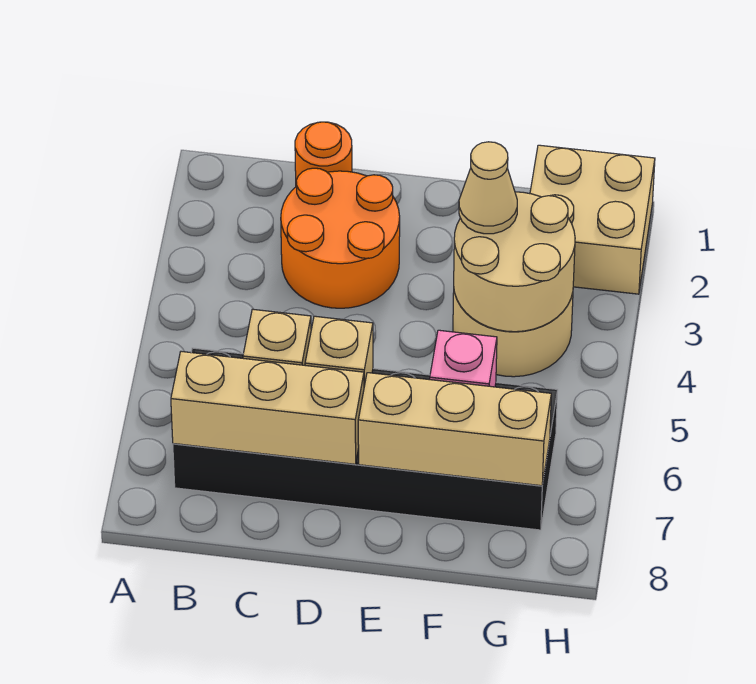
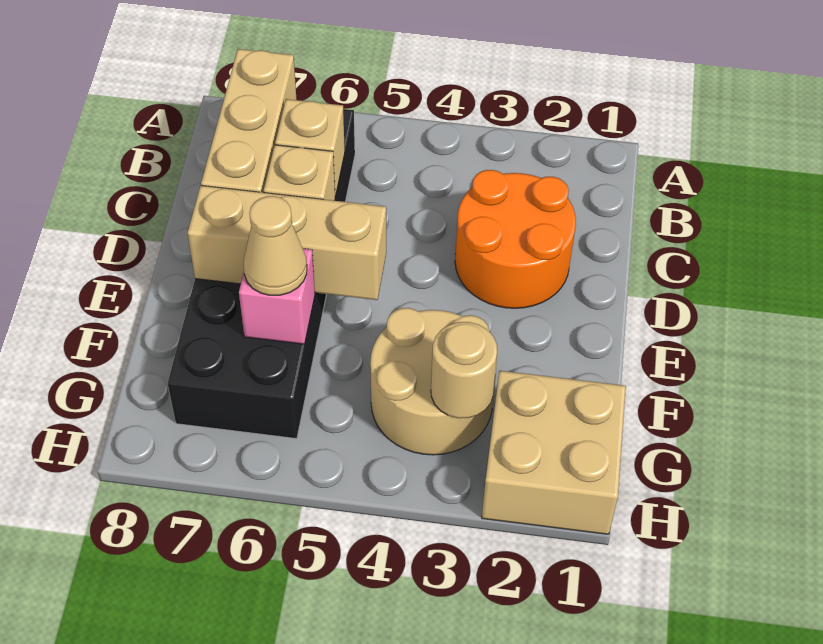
orange 1x1 round brick [295,122,352,186] -> none
tan 1x3 brick [358,373,551,486] -> tan 1x3 brick turned to [188,186,386,300]
tan 2x2 round brick [454,192,575,332] -> tan 1x1 round brick [431,322,497,418]
tan 1x1 cone [459,142,517,234] -> tan 1x1 cone moved to [244,196,307,295]

